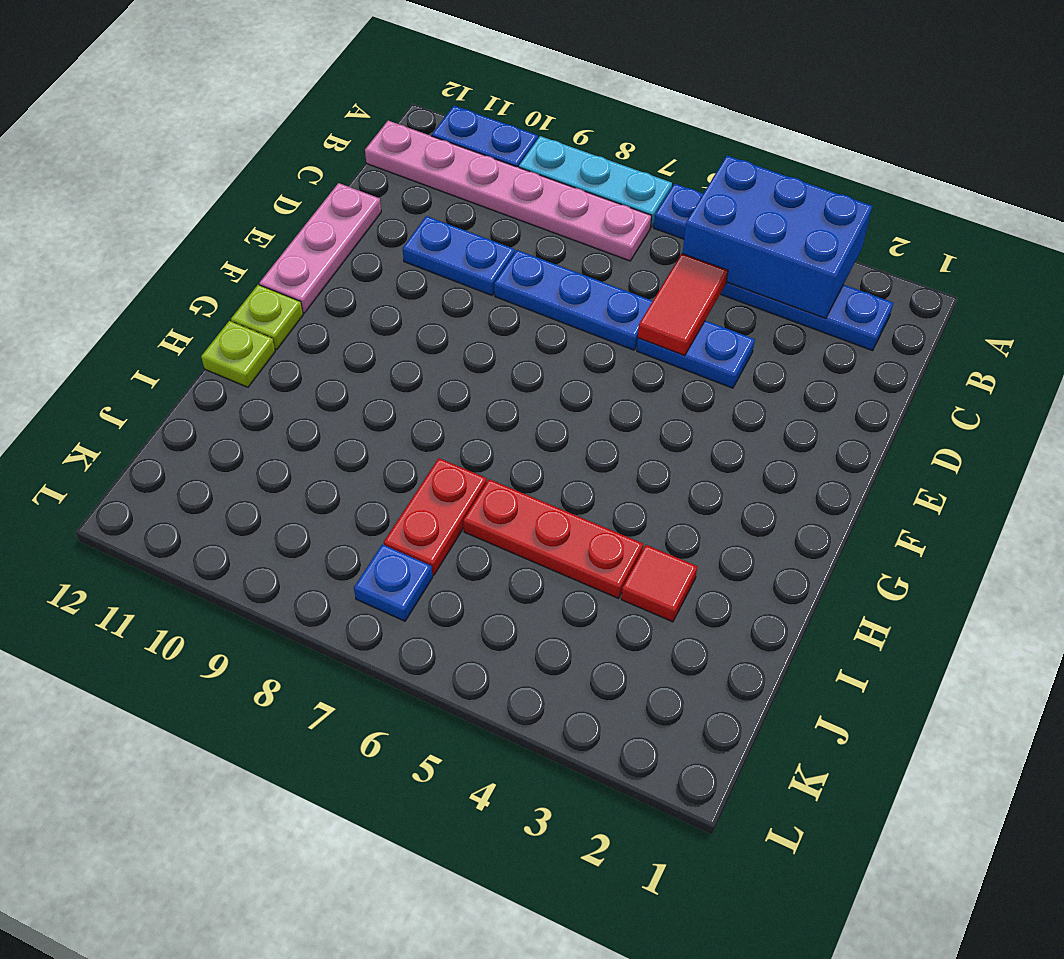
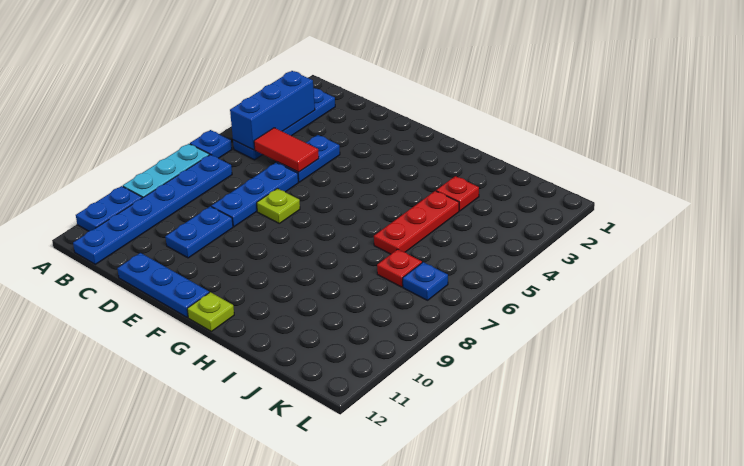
blue 2x3 brick [683,156,872,318] -> blue 1x3 brick [230,71,315,150]
pink 1x6 plate [365,121,652,261] -> blue 1x6 plate [73,154,232,264]
pink 1x3 plate [259,183,381,313] -> blue 1x3 plate [117,253,209,317]
lime 1x1 plate [201,321,275,387] -> lime 1x1 plate moved to [257,188,300,223]
red 1x1 tile [621,545,697,622] -> red 1x1 plate [436,176,479,211]
red 1x2 plate [384,458,487,575] -> red 1x1 plate [377,249,422,287]

